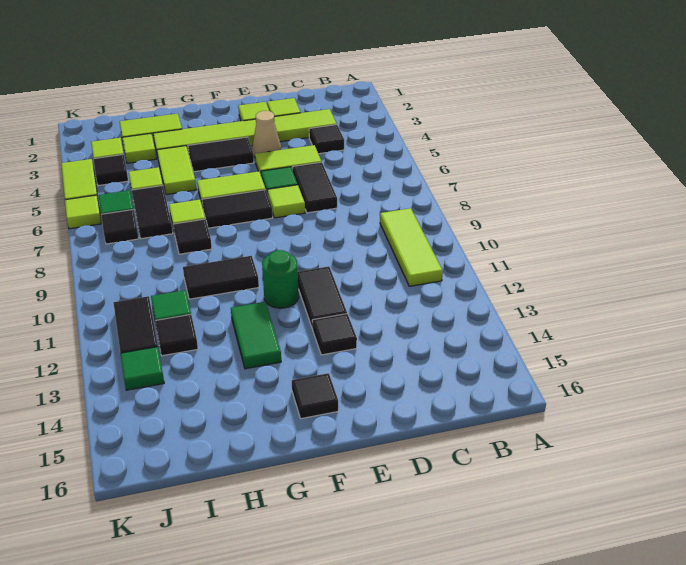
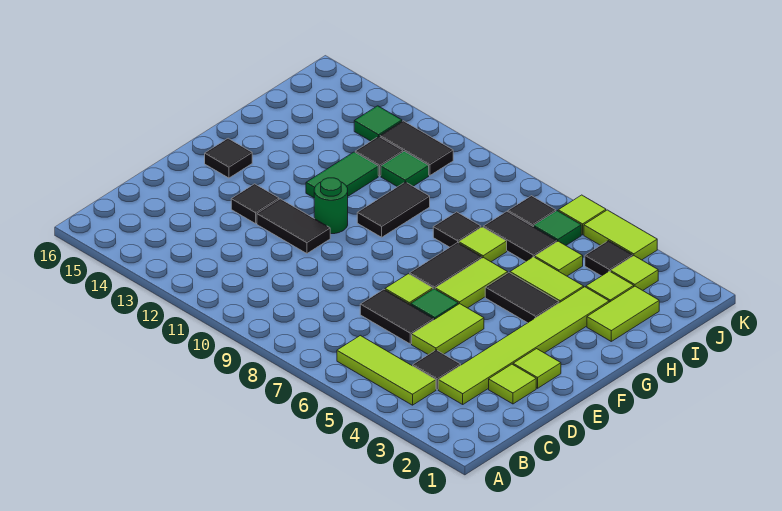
lime 1x3 tile [380,208,443,286] -> lime 1x3 tile moved to [337,336,436,405]
tan 1x1 cone [252,111,281,157] -> none
black 1x2 tile [188,137,254,172] -> black 1x2 tile turned to [485,273,559,323]
green 1x2 tile [231,302,281,369] -> green 1x2 tile turned to [306,152,378,198]

